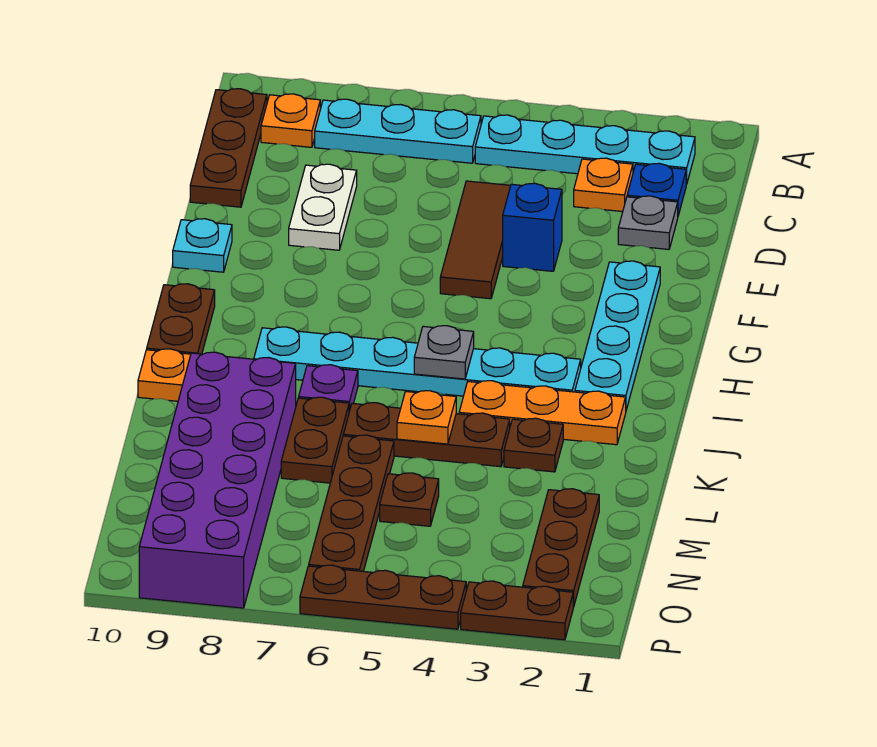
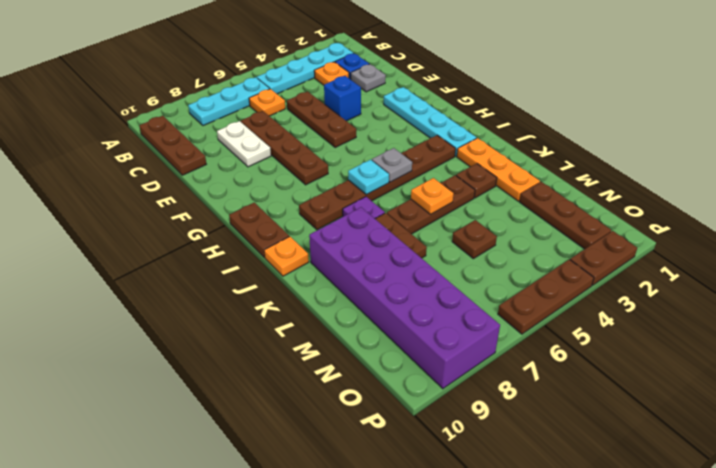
orange 1x1 plate [261,94,320,147] -> orange 1x1 plate moved to [249,89,285,116]
brown 1x3 tile [440,181,511,299] -> brown 1x3 plate [287,91,356,147]
cyan 1x1 plate [173,219,232,272] -> cyan 1x1 plate moved to [348,160,389,195]
cyan 1x6 plate [254,327,581,396] -> brown 1x6 plate [299,135,456,230]
orange 1x3 plate [459,381,626,445] -> orange 1x3 plate turned to [457,138,540,201]
brown 1x4 plate [309,435,394,571] -> brown 1x4 plate moved to [241,111,328,185]

